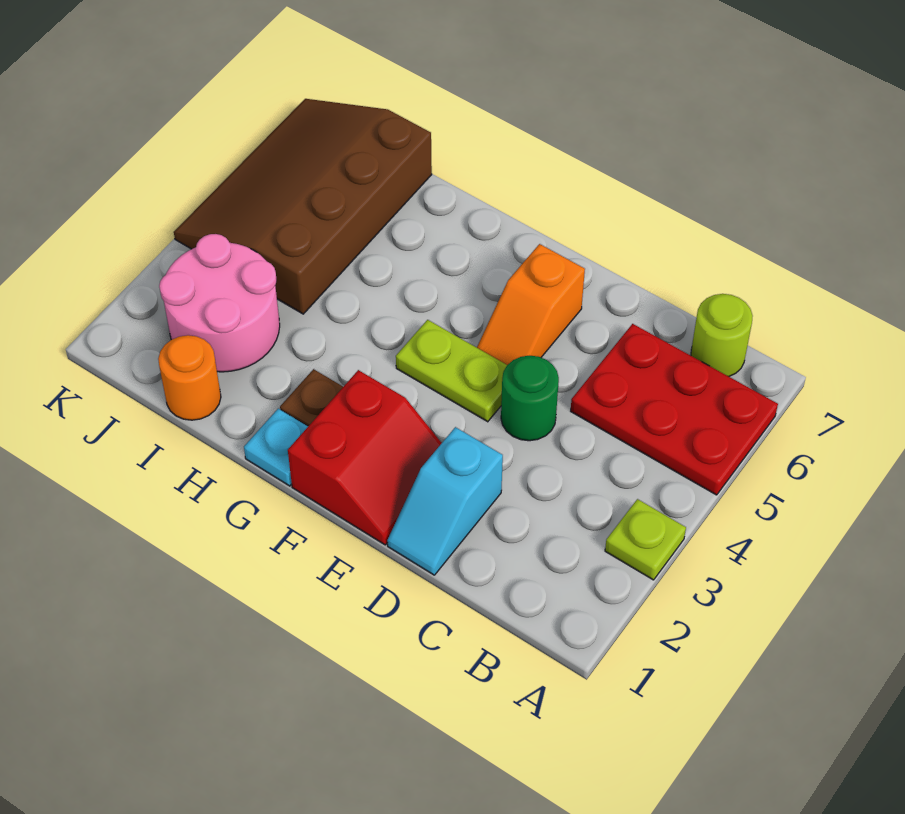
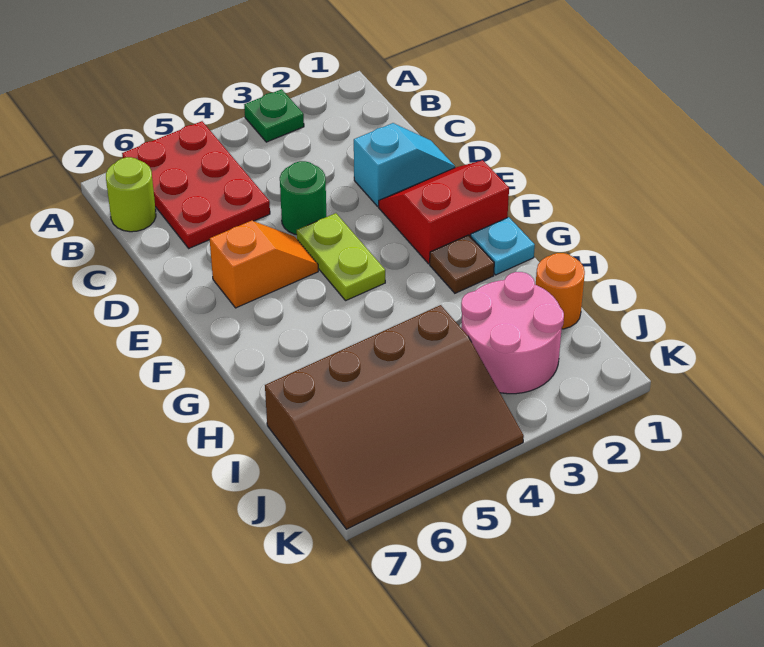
lime 1x1 plate [605,499,686,580] -> green 1x1 plate [244,89,304,142]

